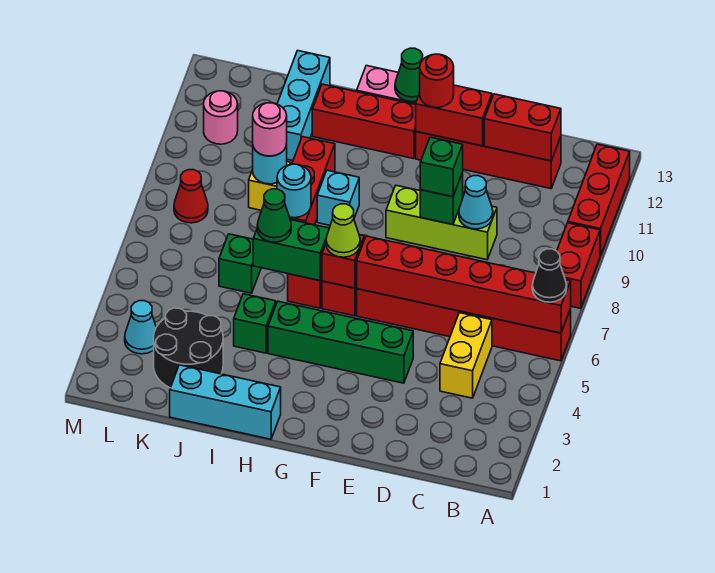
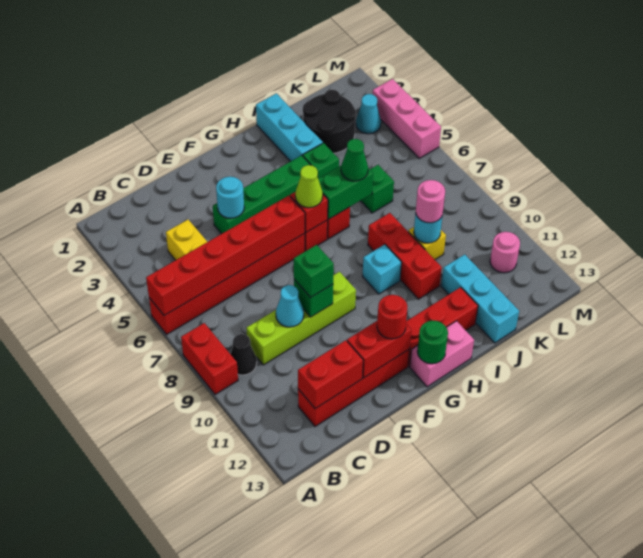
black 1x1 cone [532,249,567,302] -> black 1x1 cone moved to [231,334,257,375]
red 1x3 brick [568,144,630,256] -> none
lime 1x3 brick [386,185,497,260] -> lime 1x4 brick [246,272,356,365]
green 1x1 cone [395,48,423,102] -> green 1x1 round brick [417,321,448,364]
cyan 1x3 brick [170,365,281,439] -> cyan 1x3 brick turned to [256,93,323,162]
cyan 1x1 round brick [277,164,311,218] -> cyan 1x1 round brick moved to [216,177,244,218]
red 1x1 cone [174,170,208,223] -> none
none -> pink 1x3 brick [373,79,441,158]

